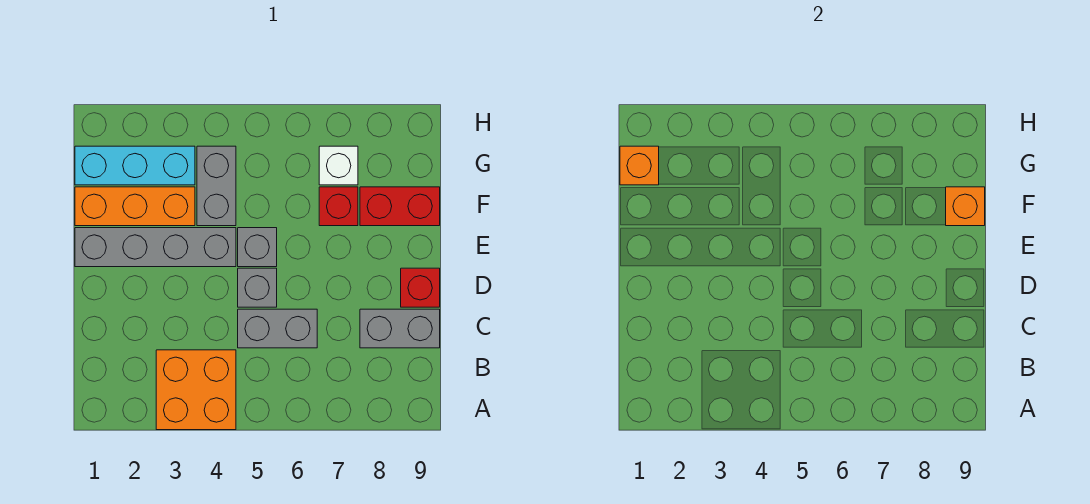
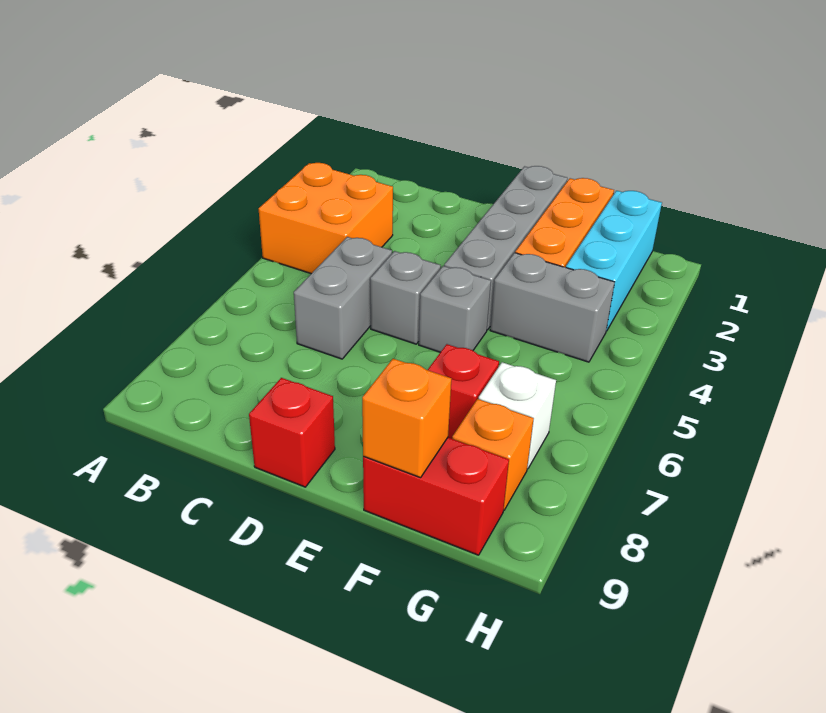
grey 1x2 brick [360,309,440,348] -> none
red 1x2 brick [360,187,440,226] -> red 1x2 brick turned to [363,438,509,555]
orange 1x1 brick [620,146,659,185] -> orange 1x1 brick moved to [452,399,534,510]

